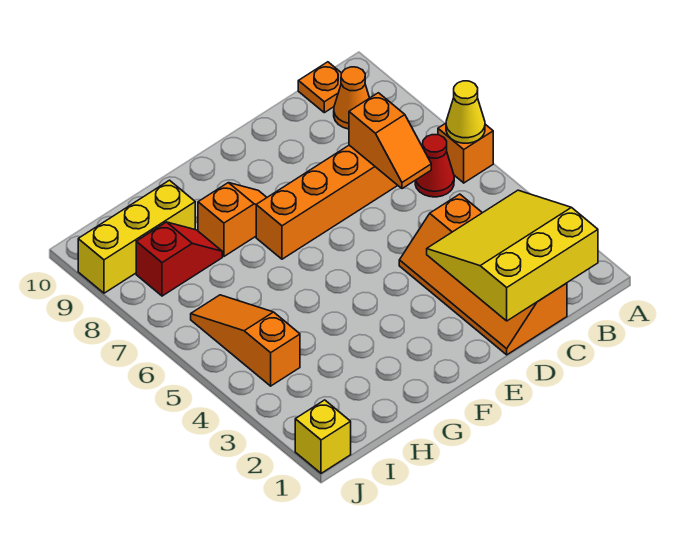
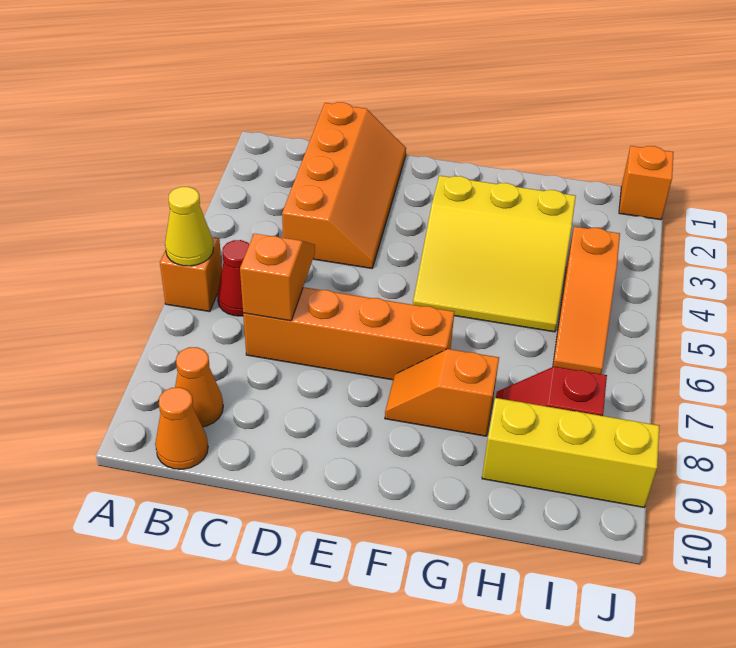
yellow 3x3 slope [427,190,598,321] -> yellow 3x3 slope moved to [413,176,576,332]
orange 1x1 plate [298,62,342,113] -> orange 1x1 cone [155,387,208,469]
yellow 1x1 brick [295,400,351,473] -> orange 1x1 brick [619,146,674,220]

